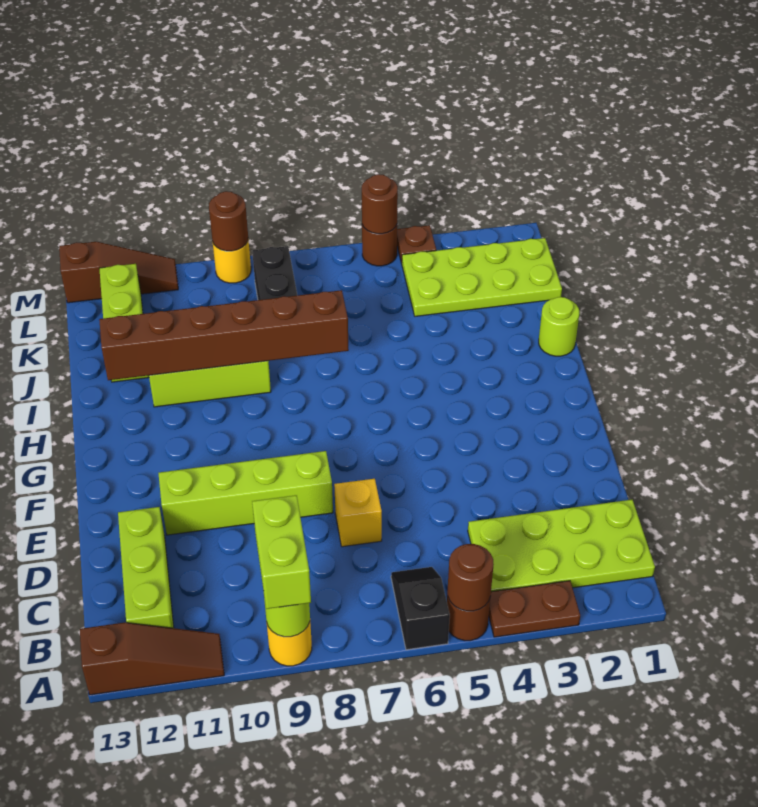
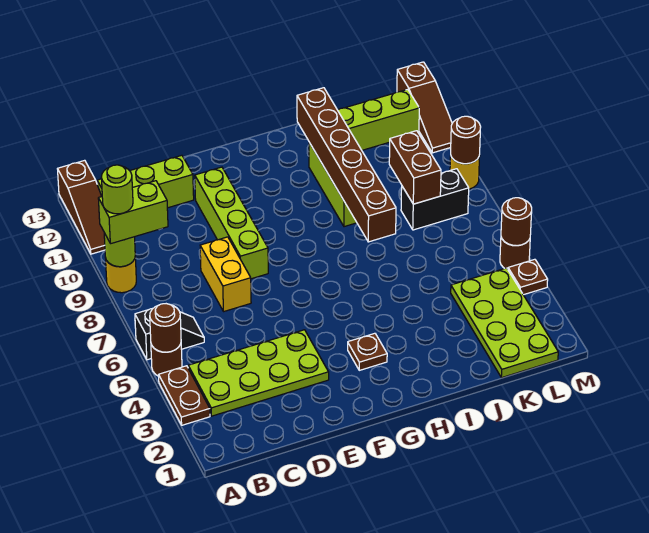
lime 2x4 plate [468,500,655,592] -> lime 2x4 plate turned to [188,330,329,416]
yellow 1x1 brick [334,479,382,547] -> yellow 1x2 brick [200,237,251,312]
none -> brown 1x1 plate [348,333,387,370]
lime 1x1 round brick [539,297,579,356] -> lime 1x1 round brick moved to [101,165,133,214]
none -> brown 1x2 brick [389,131,441,204]

